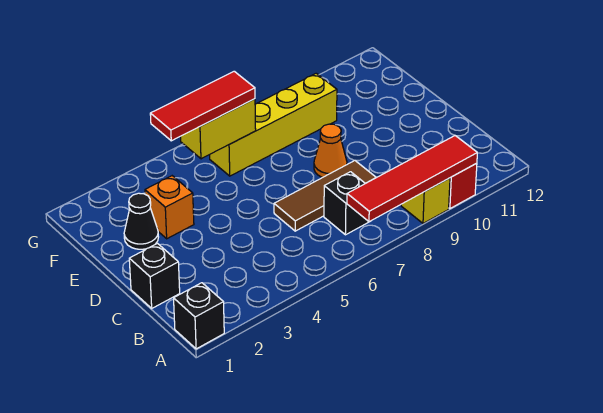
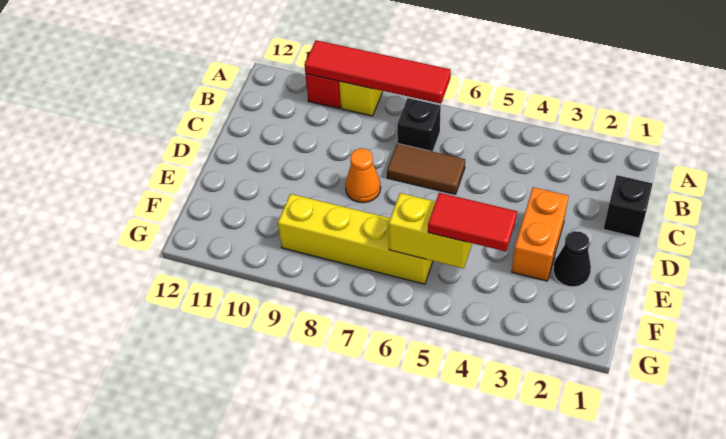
black 1x1 brick [174,283,224,349] -> none
brown 1x3 tile [274,160,376,231] -> brown 1x2 tile [387,143,465,194]
orange 1x1 brick [145,176,194,239] -> orange 1x2 brick [512,187,569,281]
red 1x3 tile [150,71,255,141] -> red 1x2 tile [428,193,517,251]

